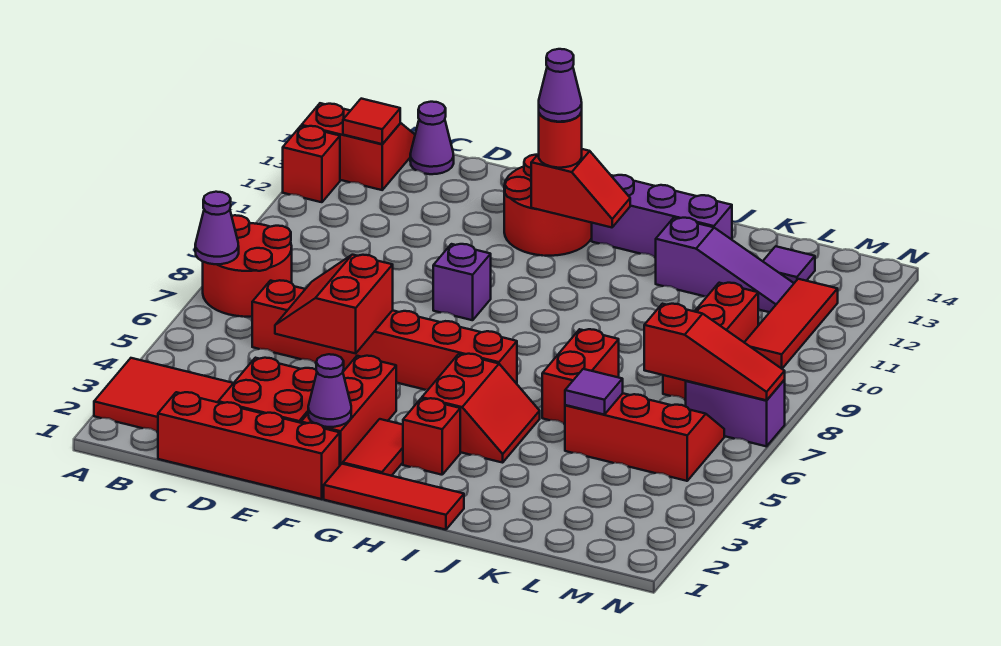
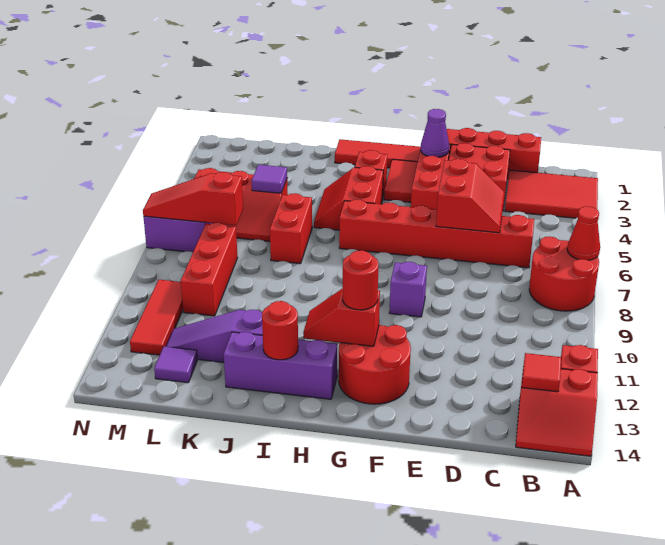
purple 1x1 cone [195,192,239,264] -> red 1x1 cone [567,207,600,260]
purple 1x1 cone [410,102,454,174] -> none
purple 1x1 cone [539,49,582,122] -> none
none -> red 1x1 round brick [262,301,298,360]

